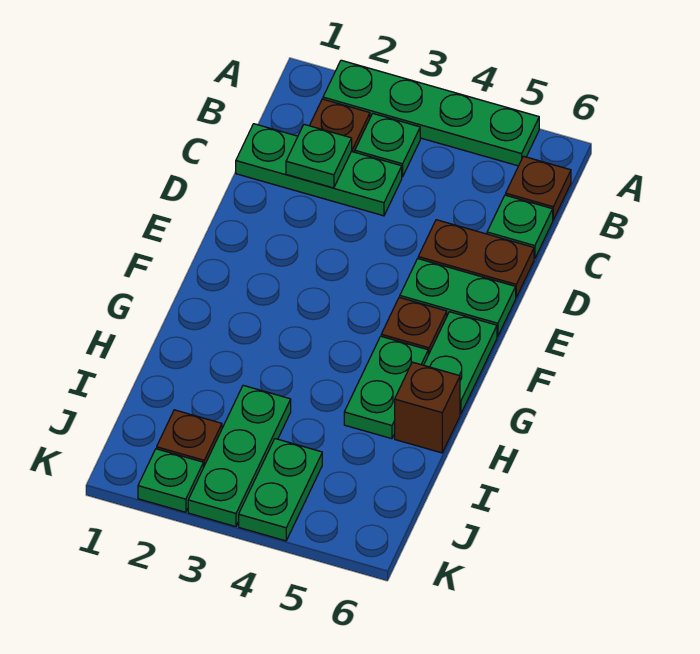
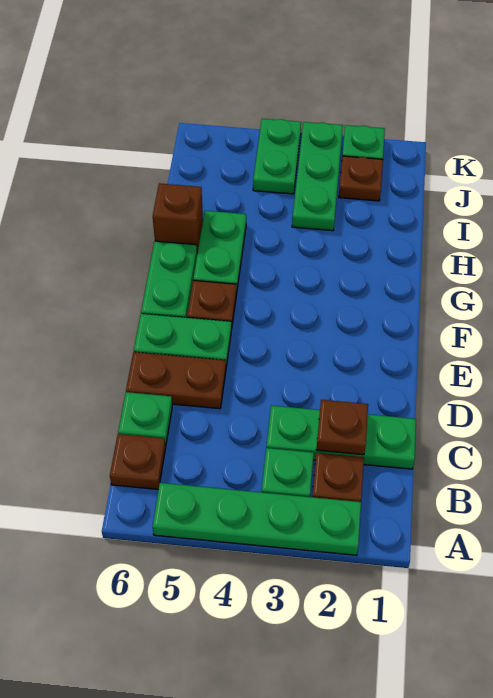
green 1x1 plate [286,124,352,188] -> brown 1x1 plate [316,400,368,455]

